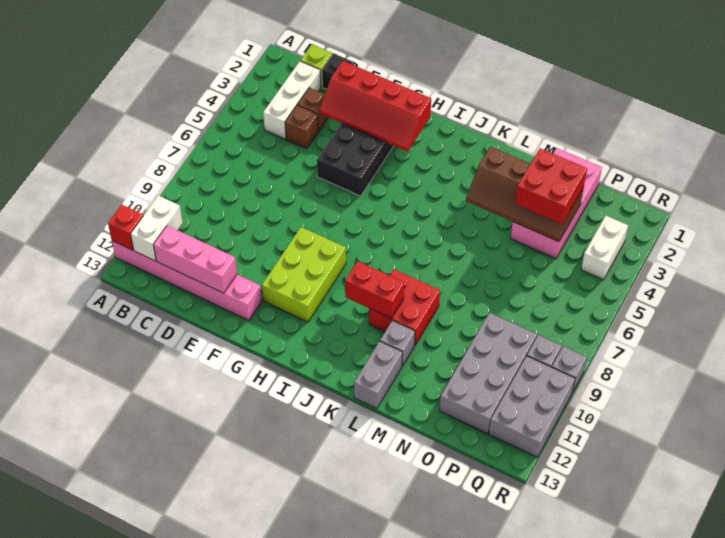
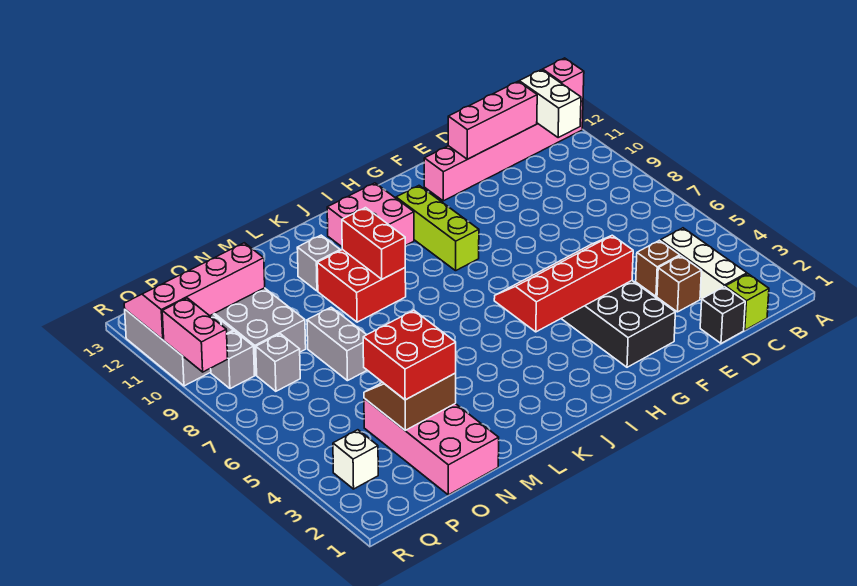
red 1x1 brick [108,205,143,250] -> pink 1x1 brick [543,58,584,102]
red 2x4 slope [319,61,431,152] -> red 2x4 slope moved to [494,235,633,332]
lime 2x3 brick [262,227,346,322] -> lime 1x3 brick [396,186,479,271]
none -> pink 2x2 brick [327,183,414,247]
red 1x2 brick [345,261,404,319] -> red 1x2 brick turned to [342,208,405,279]
brown 2x4 slope [466,147,584,242] -> brown 2x2 slope [364,373,456,430]
grey 1x2 brick [354,341,402,409] -> grey 1x2 brick moved to [307,307,367,381]
none -> pink 2x4 slope [124,243,265,340]
white 1x2 brick [581,216,628,280] -> white 1x1 brick [333,430,378,489]
grey 1x1 brick [552,346,587,391] -> grey 1x1 brick moved to [256,334,300,391]
none -> pink 1x2 brick [162,298,228,372]

